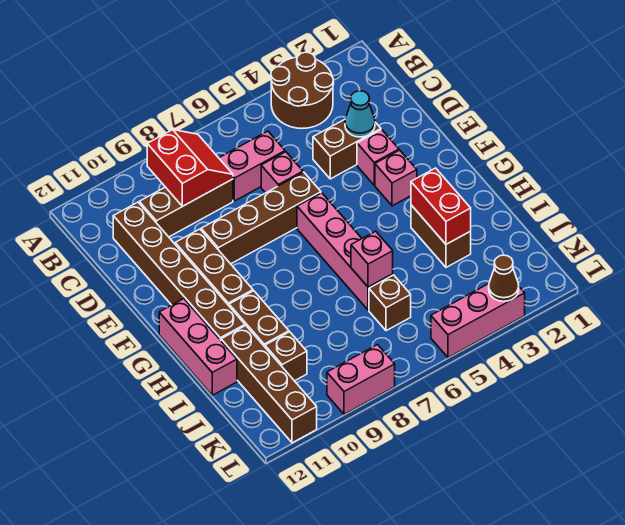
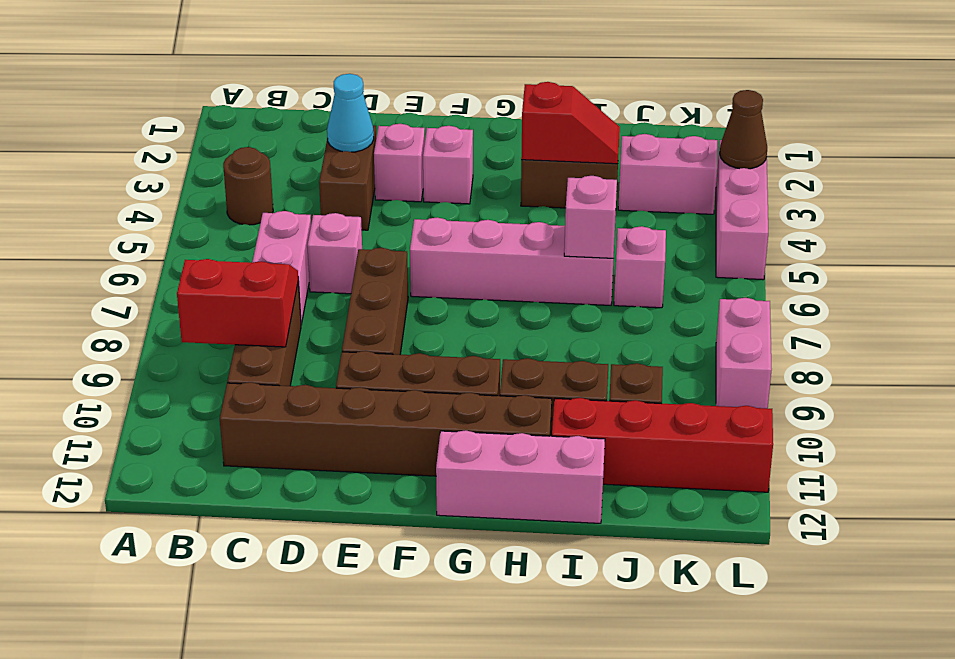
brown 2x2 round brick [271,52,334,129] -> brown 1x1 round brick [223,147,273,225]
brown 1x4 brick [201,172,321,264] -> brown 1x3 brick [342,248,408,355]
red 1x2 brick [411,168,471,244] -> red 1x2 slope [521,82,620,164]
brown 1x4 brick [221,326,317,443] -> red 1x4 brick [552,398,773,492]
none -> pink 1x2 brick [618,134,717,214]
brown 1x1 brick [369,275,411,331] -> pink 1x1 brick [614,226,666,308]

